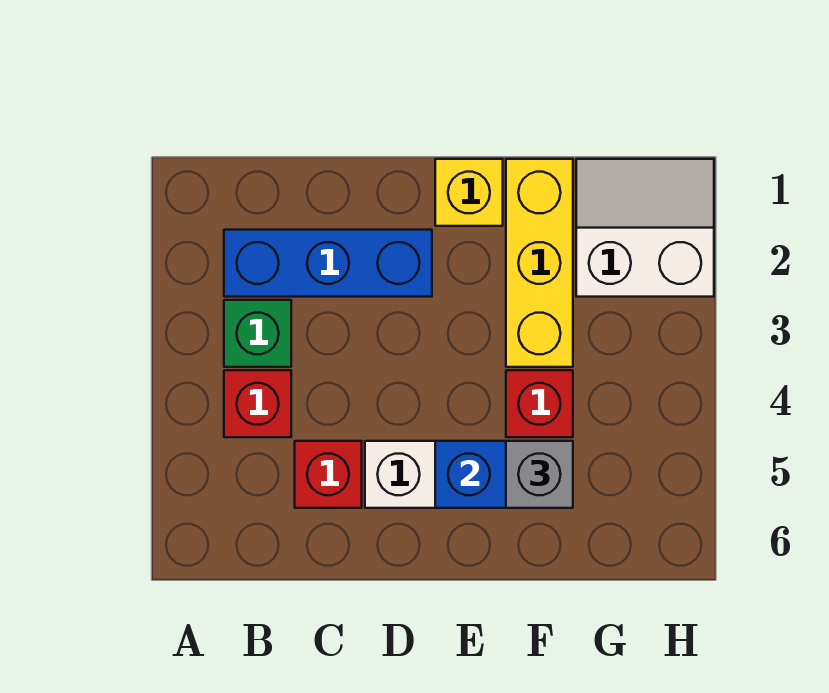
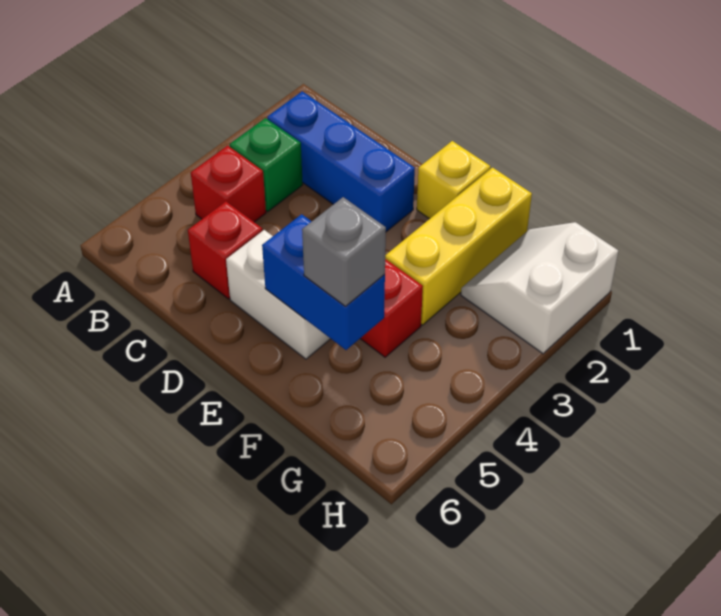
white 2x2 slope [576,159,714,297] -> white 2x2 slope turned to [461,222,618,354]

